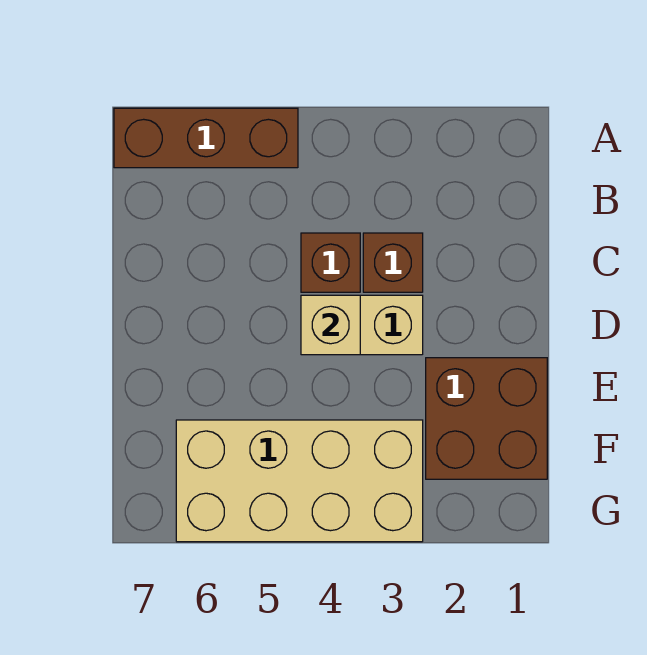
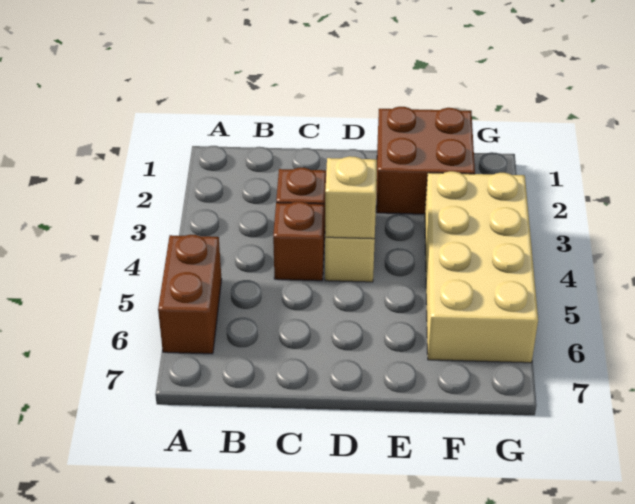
brown 1x3 brick [114,108,298,168] -> brown 1x2 brick [158,235,222,354]

